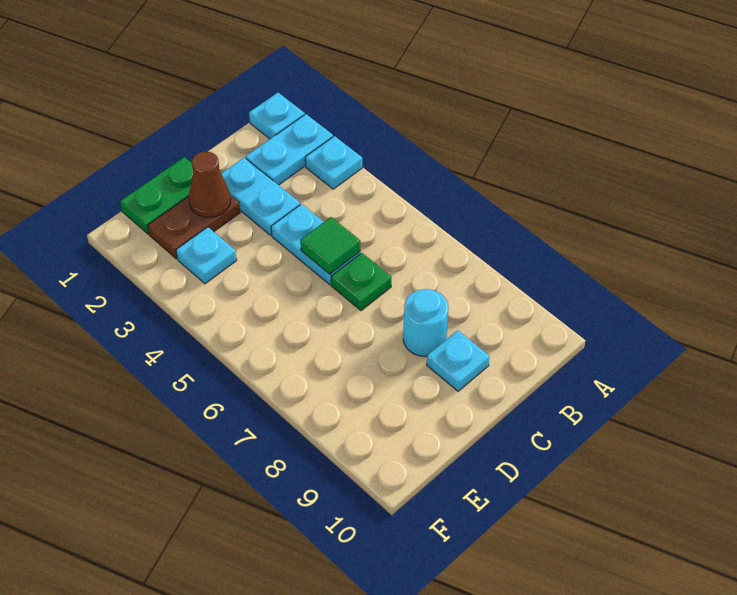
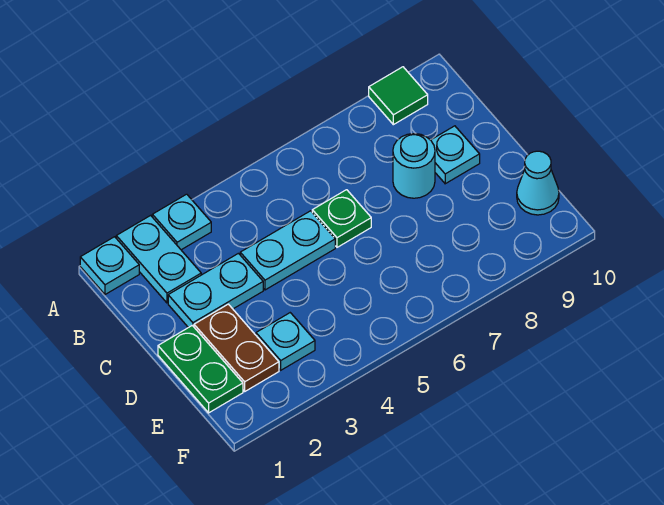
green 1x1 tile [300,217,360,274] -> green 1x1 tile moved to [369,67,428,125]
brown 1x1 cone [189,152,231,217] -> none
none -> cyan 1x1 cone [517,151,559,215]

